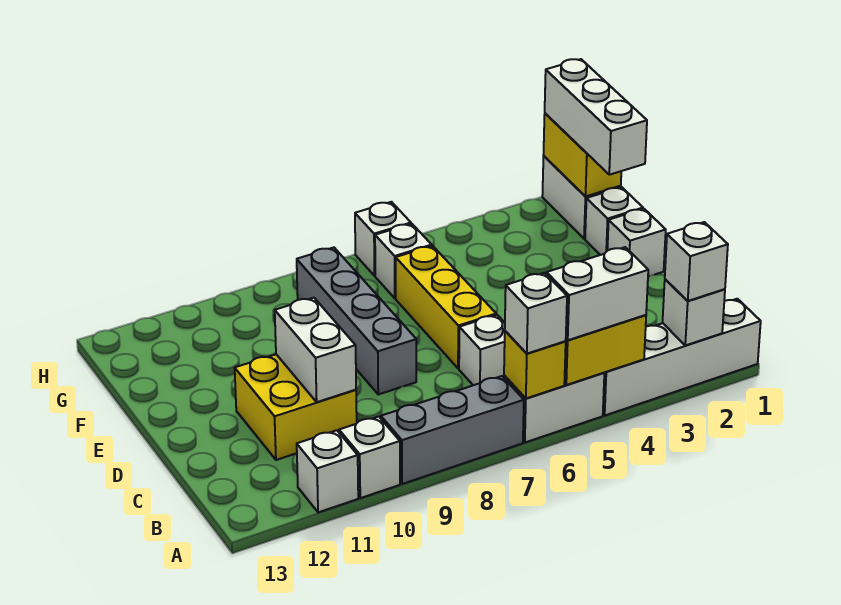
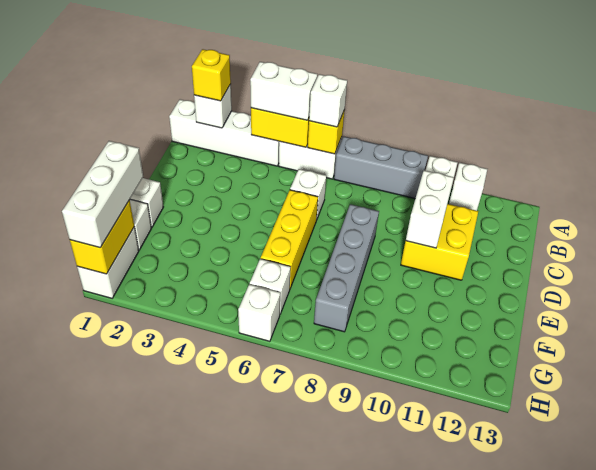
white 1x1 brick [665,222,728,301] -> yellow 1x1 brick [192,49,231,101]

